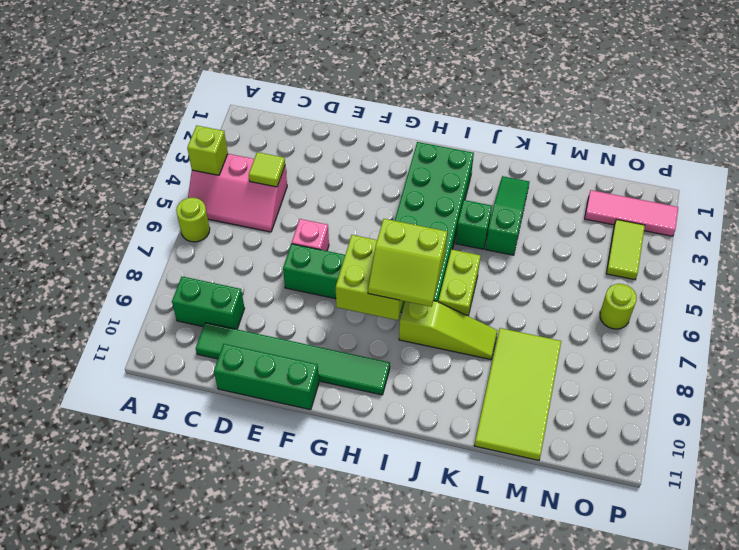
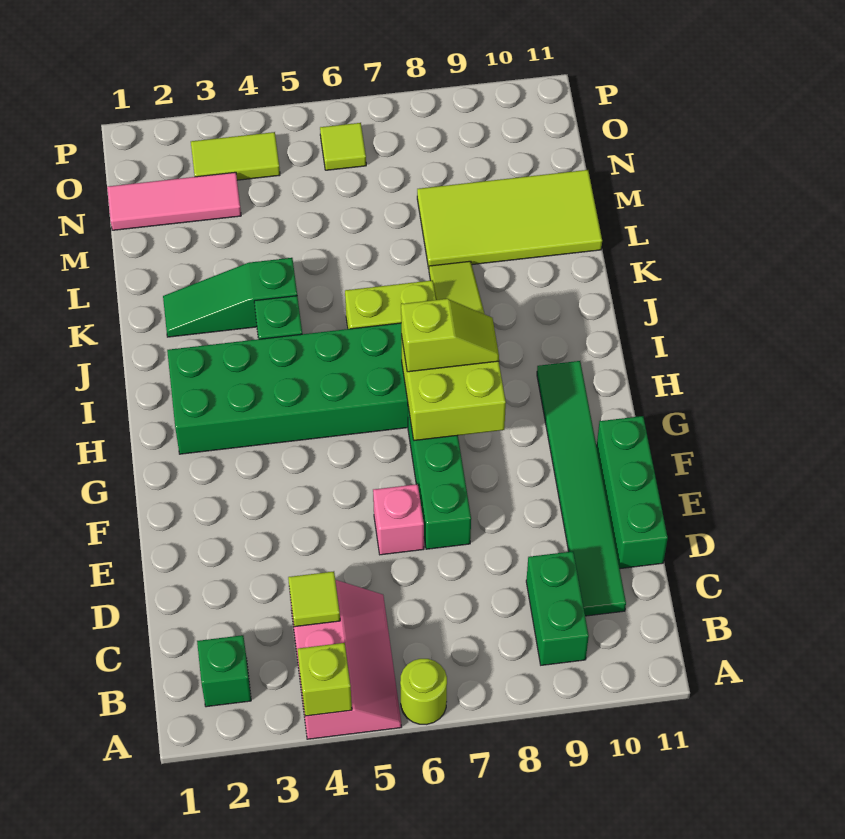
none -> green 1x1 brick [197,635,251,707]
lime 2x2 slope [368,219,447,307] -> lime 1x2 slope [401,299,499,372]
pink 1x3 tile [585,190,678,236] -> pink 1x3 tile turned to [107,172,241,230]
lime 1x1 round brick [600,284,637,329] -> lime 1x1 tile [320,123,366,170]

